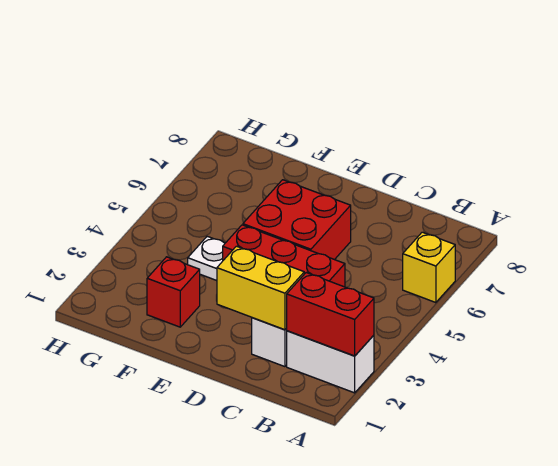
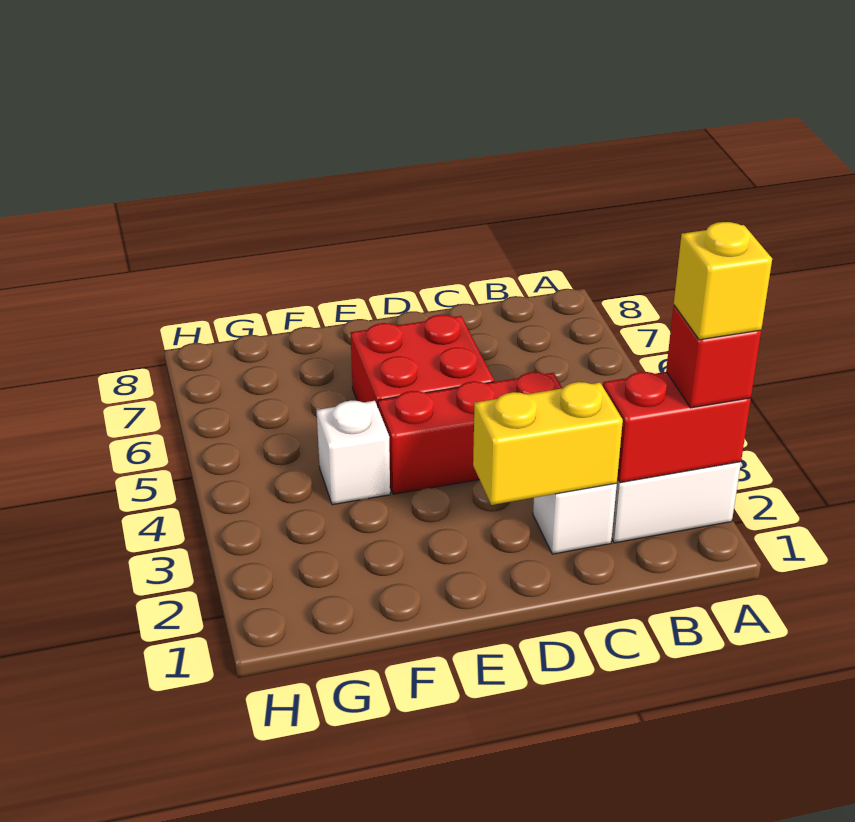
yellow 1x1 brick [403,232,455,303] -> yellow 1x1 brick moved to [674,222,772,340]
red 1x1 brick [147,257,200,327] -> red 1x1 brick moved to [666,305,761,408]
white 1x1 plate [188,236,225,281] -> white 1x1 brick [317,400,390,505]

